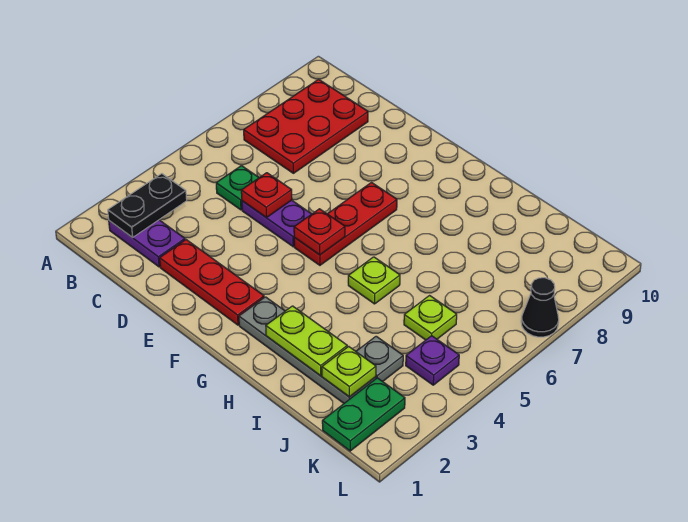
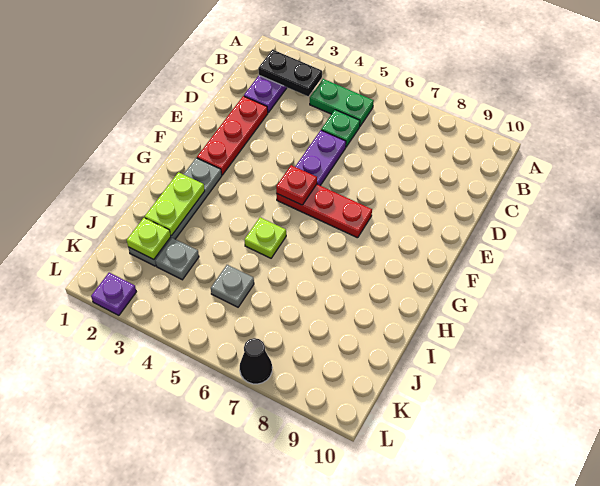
red 2x3 plate [244,79,368,173] -> none
red 1x1 plate [241,173,292,218] -> none
lime 1x1 plate [404,296,457,340] -> grey 1x1 plate [211,265,254,307]
green 1x2 plate [322,378,405,451] -> green 1x2 plate moved to [310,79,374,126]
purple 1x1 plate [406,336,459,385] -> purple 1x1 plate moved to [91,273,136,315]

